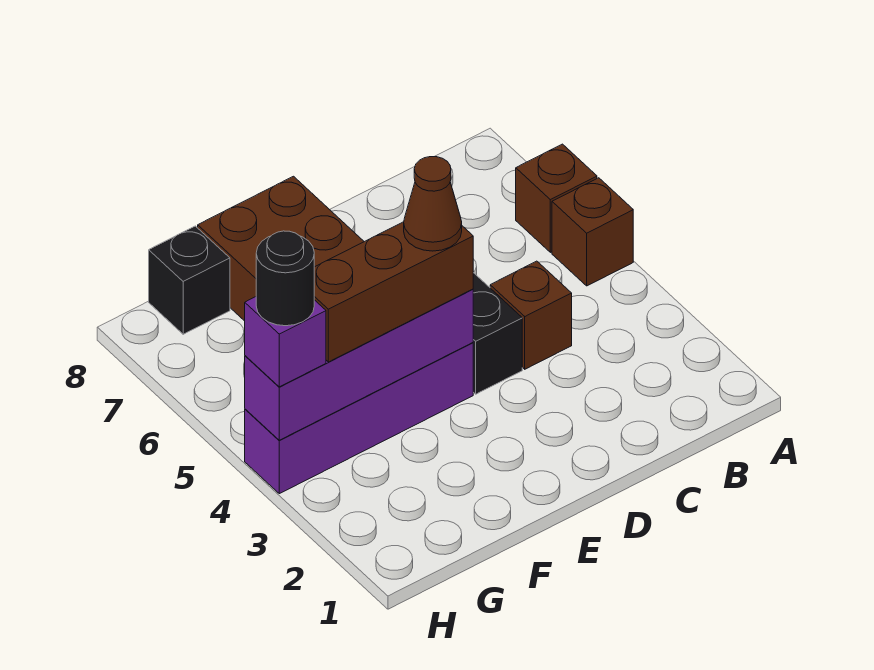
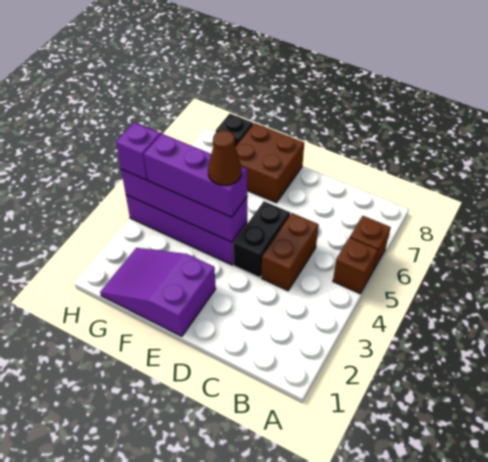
brown 1x1 brick [490,261,572,369] -> brown 1x2 brick [261,213,319,291]
none -> purple 2x3 slope [100,248,216,336]
brown 1x3 brick [314,222,473,362] -> purple 1x3 brick [144,134,247,217]
black 1x1 round brick [256,231,314,326] -> none

